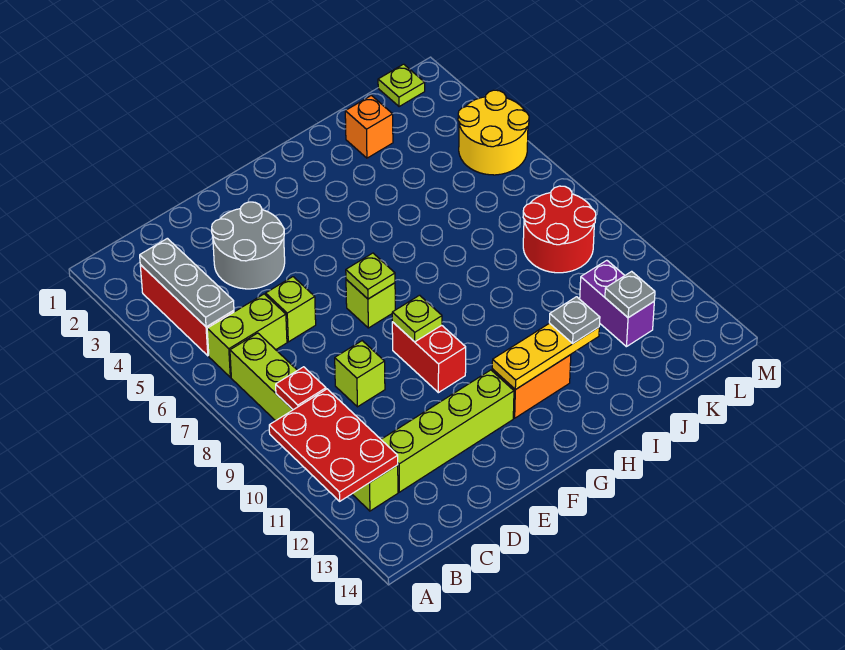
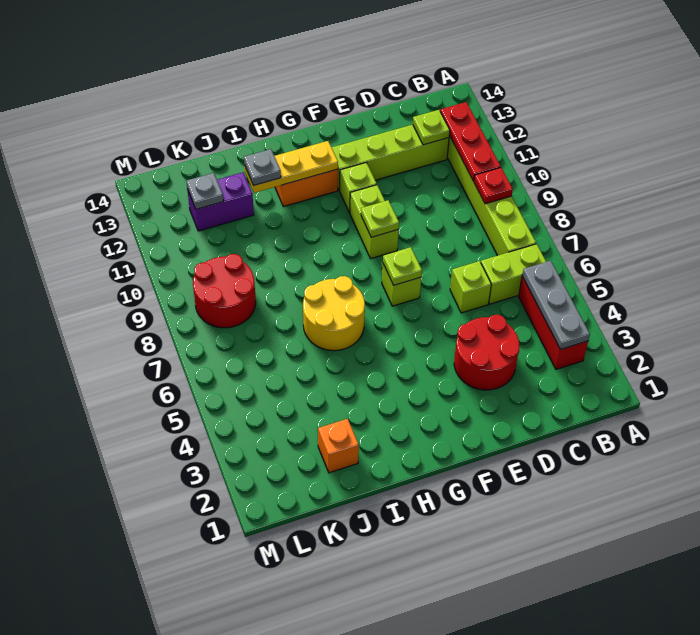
red 2x3 plate [269,389,398,501] -> red 1x3 plate [440,102,501,181]
grey 2x2 round brick [212,202,285,289] -> red 2x2 round brick [454,315,519,390]
lime 1x1 brick [335,341,385,407] -> lime 1x1 brick moved to [340,163,377,213]
red 1x2 brick [392,322,466,393] -> lime 1x2 brick [350,185,399,259]
purple 1x2 brick [580,260,654,347] -> purple 1x2 brick turned to [187,172,254,231]
lime 1x1 plate [378,64,425,107] -> lime 1x1 plate moved to [413,110,450,145]
yellow 2x2 round brick [458,90,529,175] -> yellow 2x2 round brick moved to [303,276,365,351]

